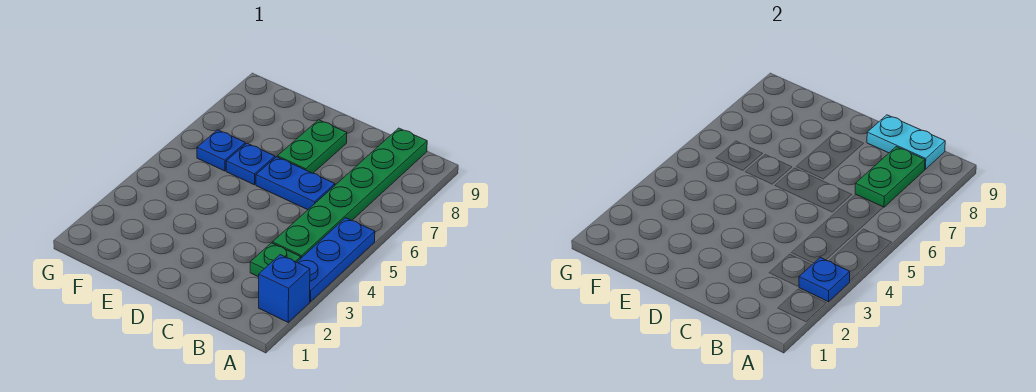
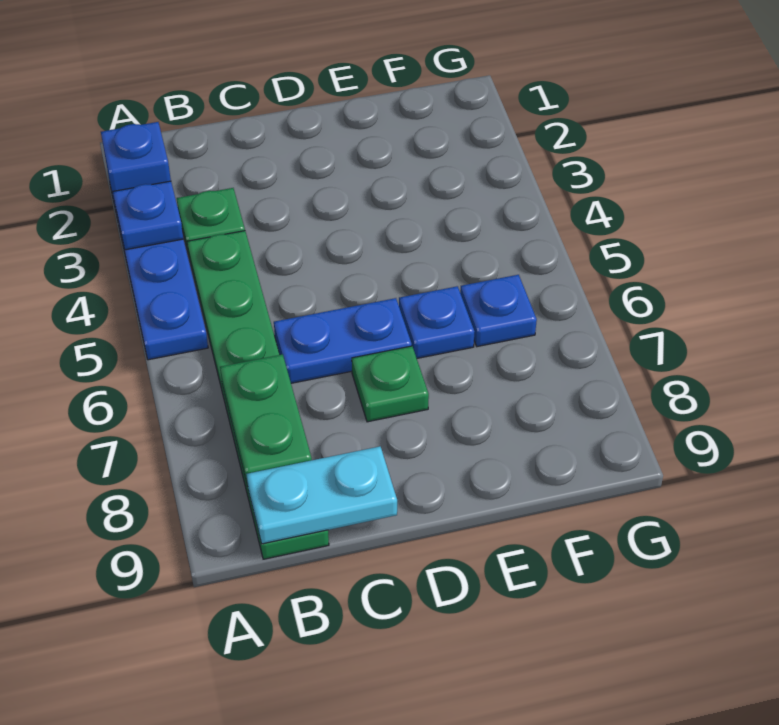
green 1x2 plate [277,120,347,173] -> green 1x1 plate [352,346,429,422]

